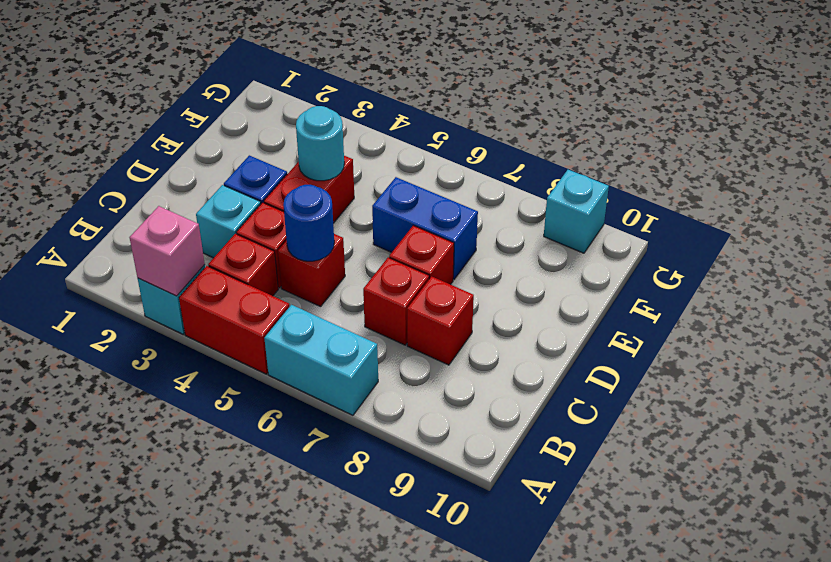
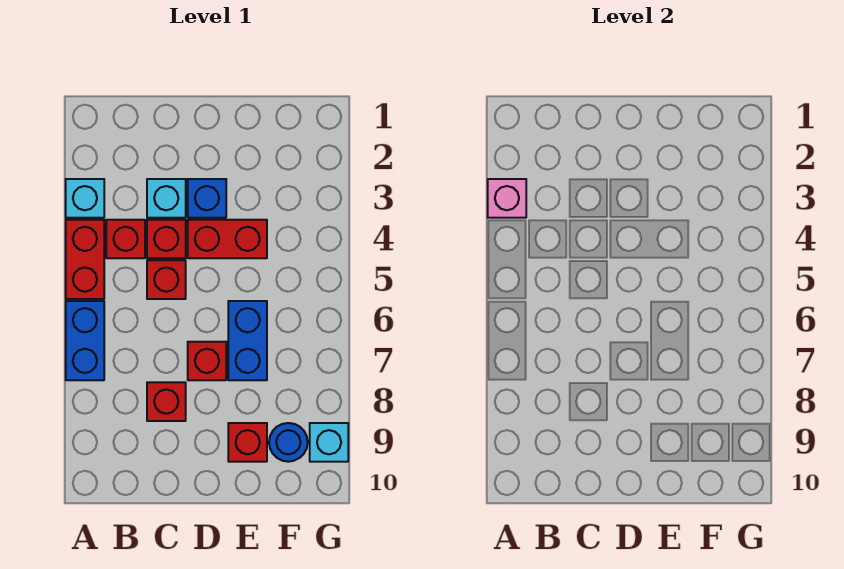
cyan 1x2 brick [264,305,378,415] -> blue 1x2 brick [66,301,104,380]
blue 1x1 round brick [283,185,334,261] -> blue 1x1 round brick moved to [269,423,308,462]
red 1x1 brick [363,257,429,345] -> red 1x1 brick moved to [228,423,267,462]
cyan 1x1 round brick [296,106,344,181] -> none

